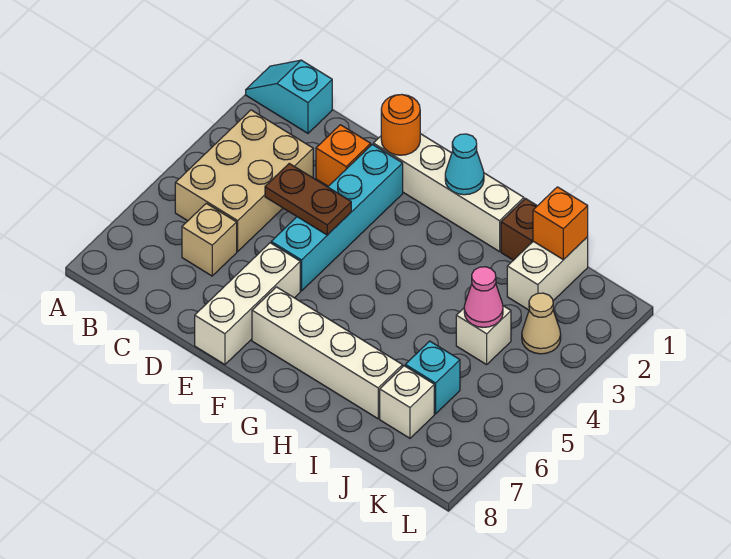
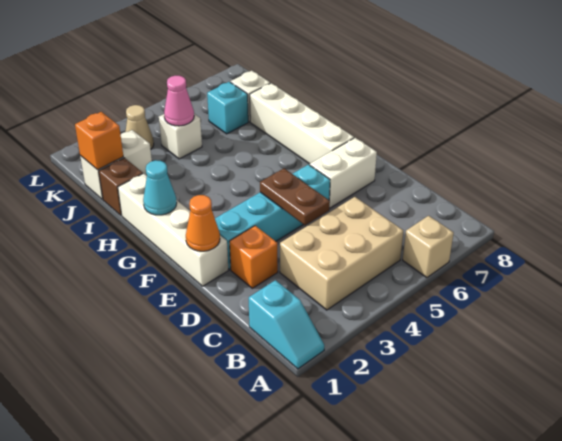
tan 1x1 brick [182,203,237,276] -> tan 1x1 brick moved to [403,216,454,278]
orange 1x1 round brick [381,95,420,155] -> orange 1x1 cone [186,195,220,251]
white 1x3 brick [195,243,300,365] -> white 1x2 brick [310,138,377,208]

